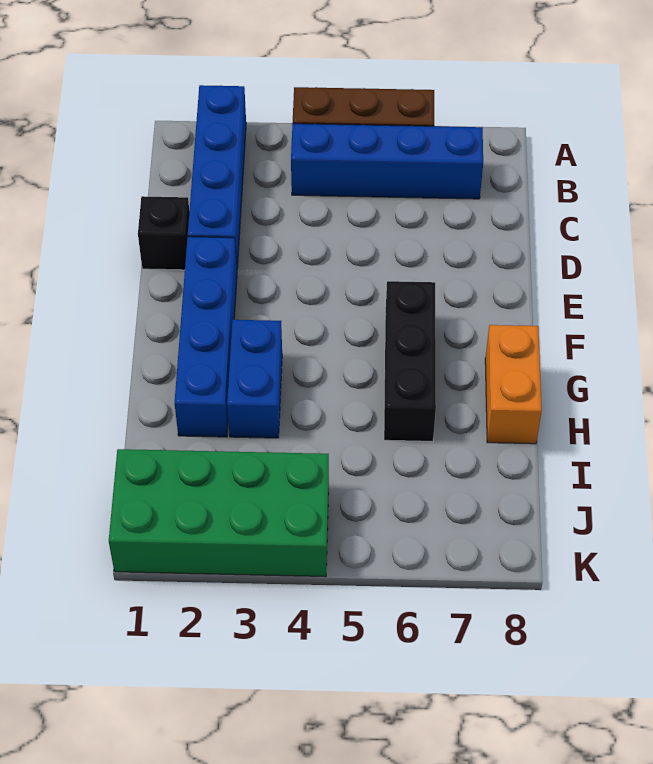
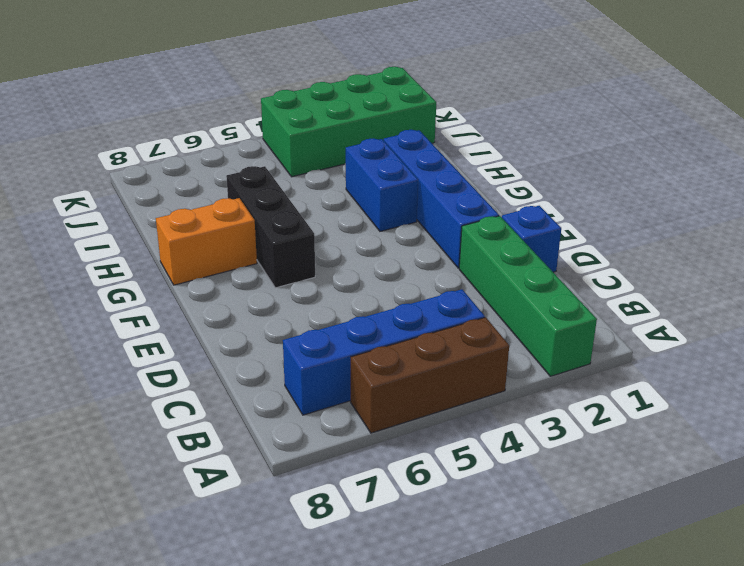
blue 1x4 brick [188,85,246,267] -> green 1x4 brick [459,216,597,376]
black 1x1 brick [138,196,189,270] -> blue 1x1 brick [502,206,561,272]
orange 1x2 brick [485,325,542,444] -> orange 1x2 brick turned to [156,198,257,285]

